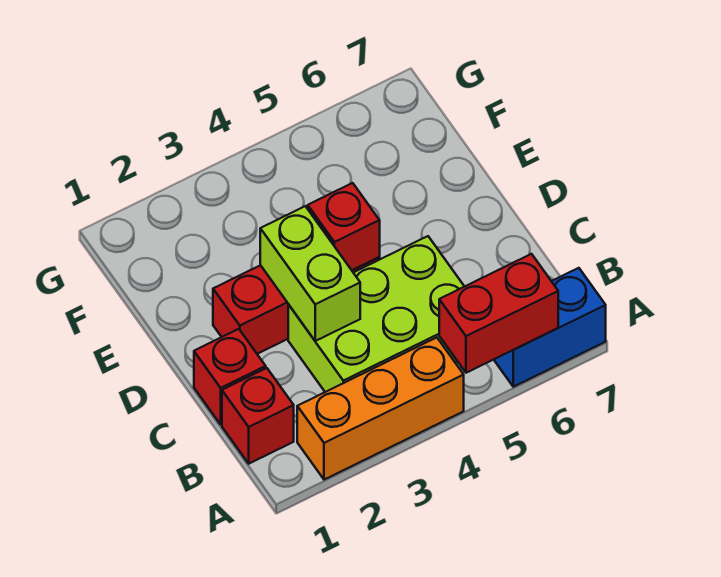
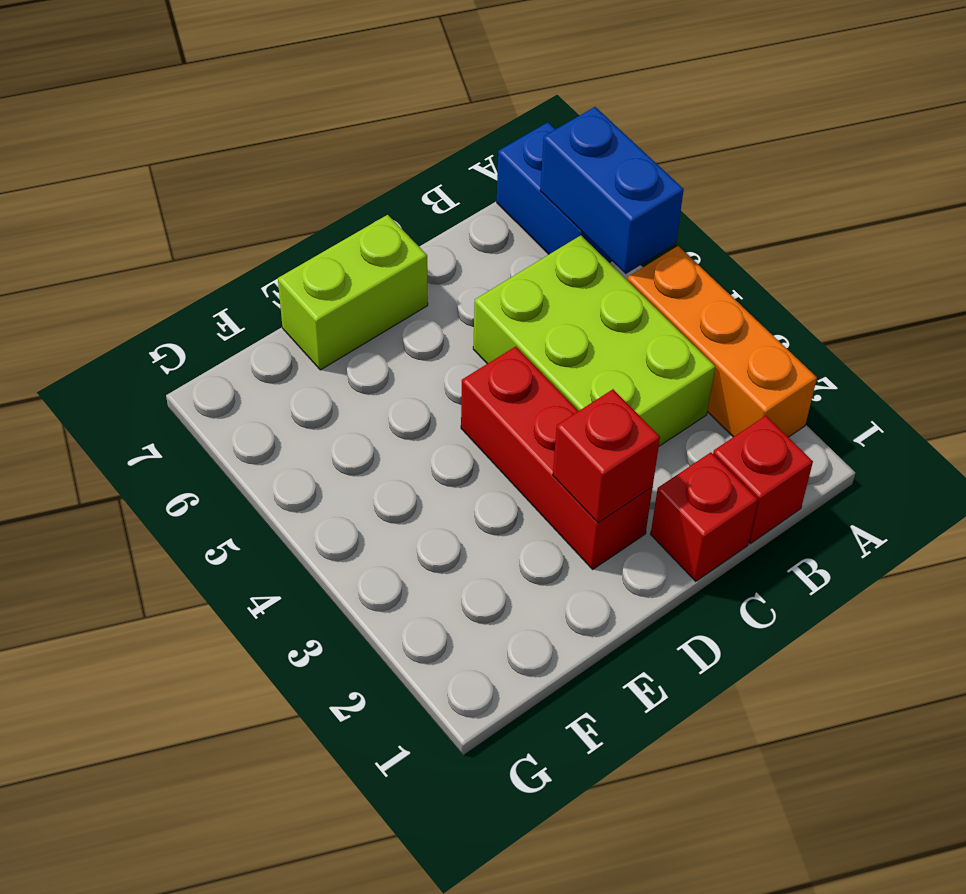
red 1x2 brick [439,254,558,373] -> blue 1x2 brick [540,107,684,274]
lime 1x2 brick [260,206,360,341] -> lime 1x2 brick moved to [278,215,428,370]
red 1x1 brick [308,183,380,270] -> red 1x1 brick moved to [553,389,660,523]

